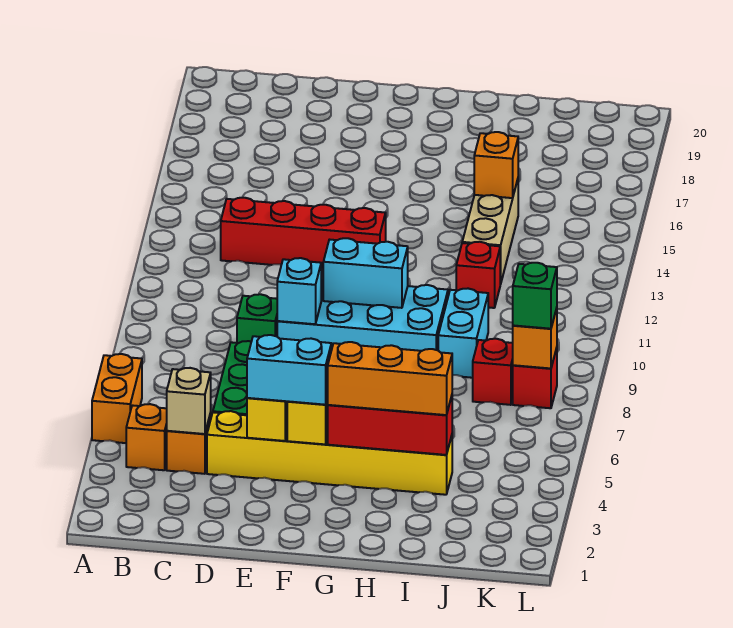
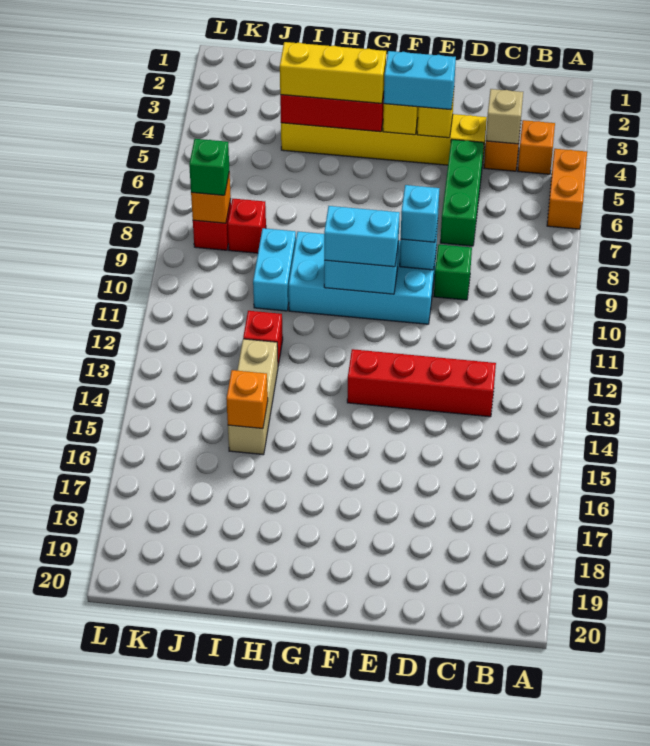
none -> cyan 1x1 brick [401,185,439,242]
none -> cyan 1x2 brick [324,206,400,267]
orange 1x3 brick [327,342,452,415] -> yellow 1x3 brick [280,42,386,103]

